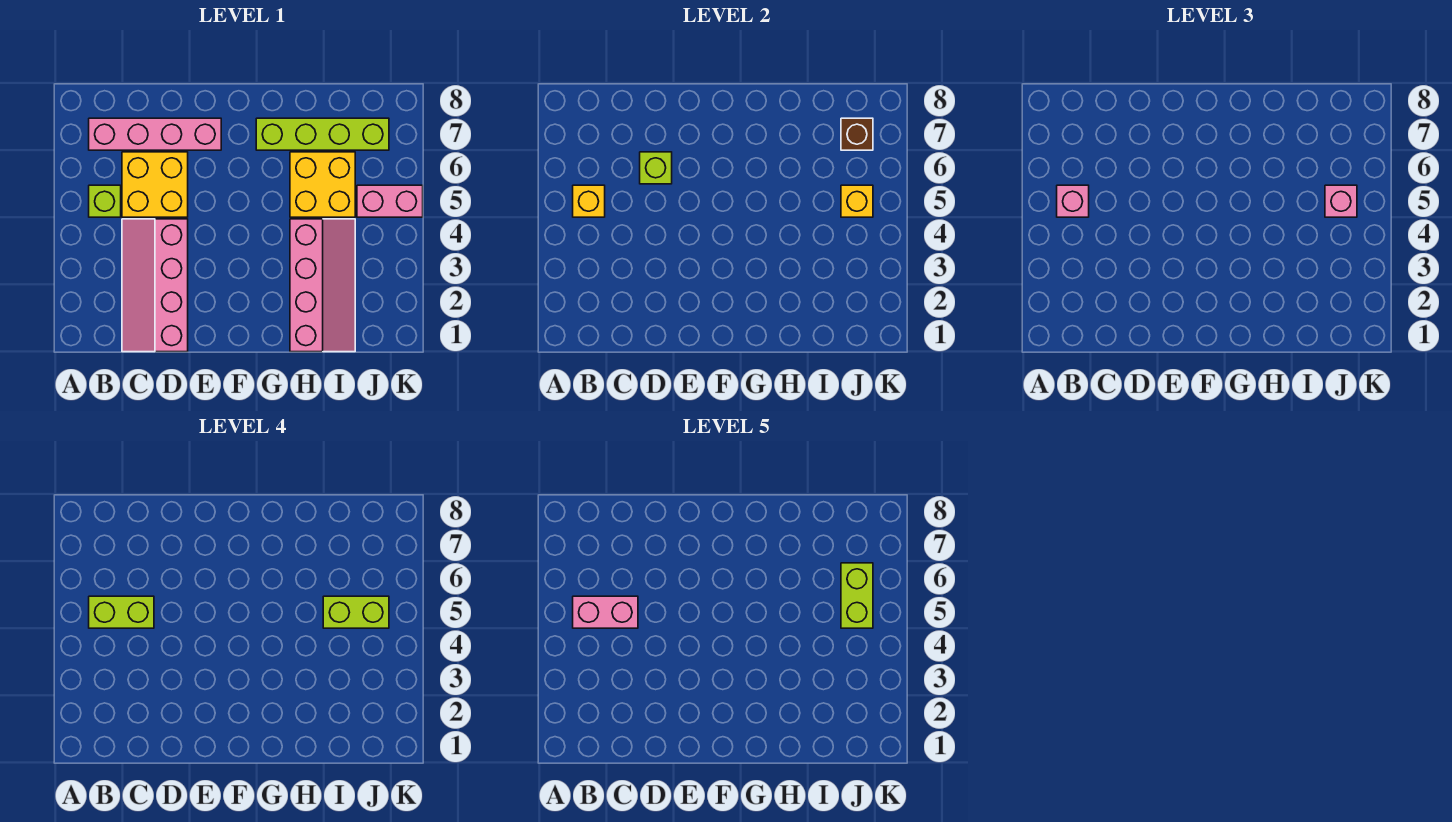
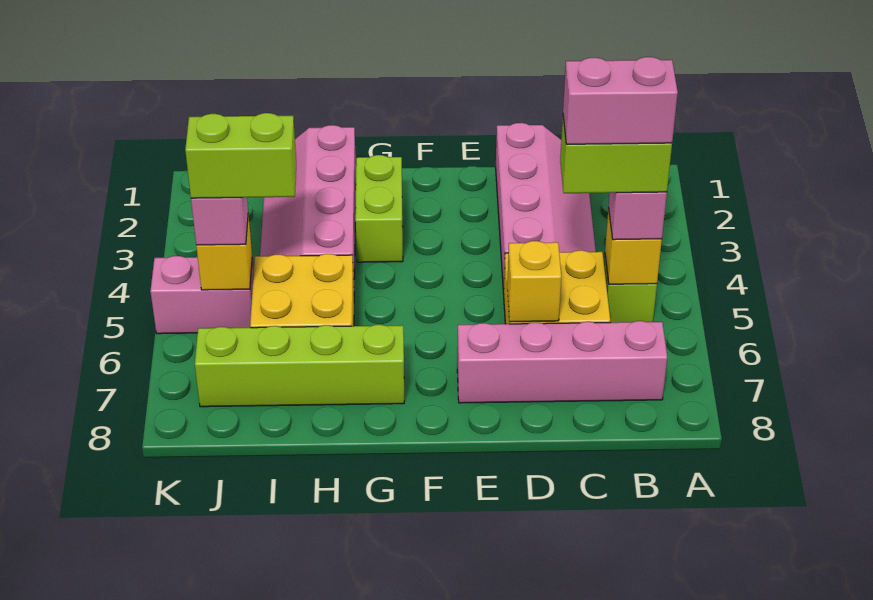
lime 1x1 brick [640,152,672,184] -> yellow 1x1 brick [507,241,561,322]
lime 1x2 brick [841,563,873,628] -> lime 1x2 brick moved to [355,155,403,262]
brown 1x1 brick [841,118,873,150] -> none

